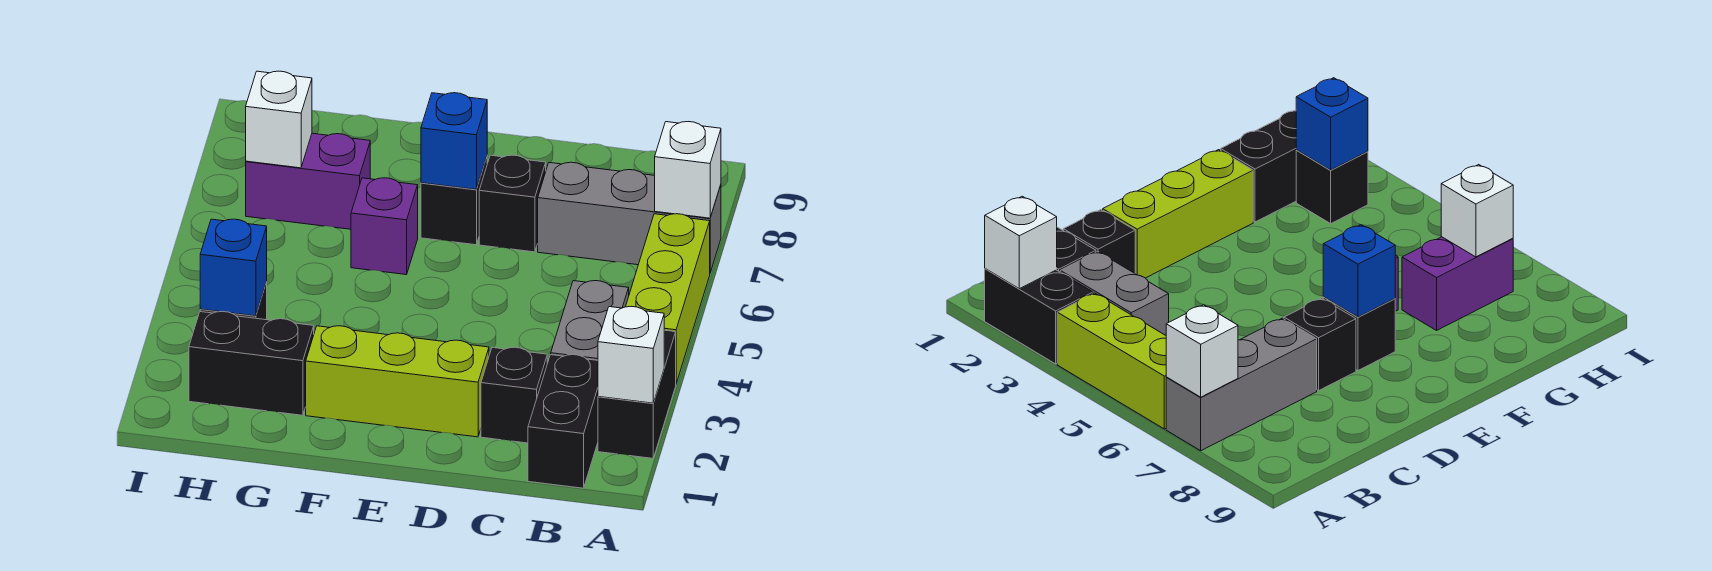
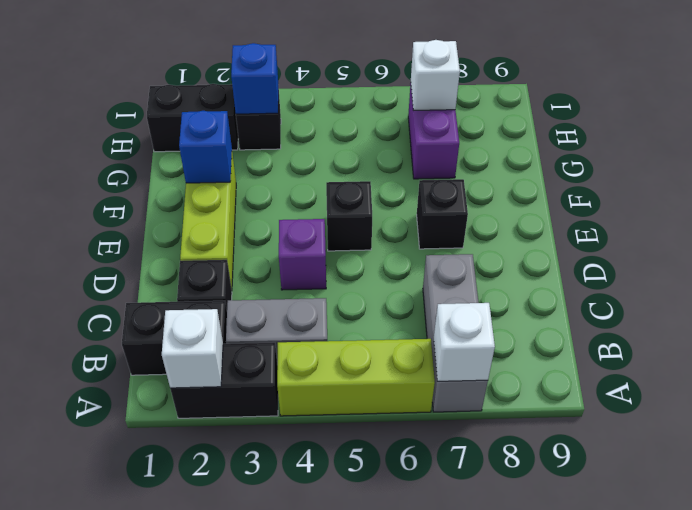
black 1x1 brick [479,155,546,252] -> black 1x1 brick moved to [326,181,372,251]
blue 1x1 brick [421,93,487,190] -> blue 1x1 brick moved to [179,111,232,183]
purple 1x1 brick [351,178,418,275] -> purple 1x1 brick moved to [279,219,326,290]
black 1x2 brick [189,311,314,415] -> black 1x2 brick turned to [147,84,238,152]

